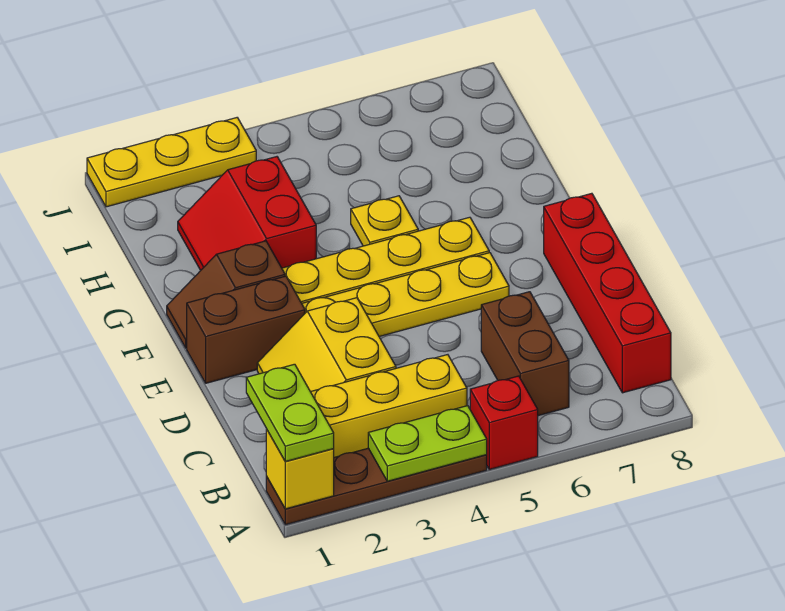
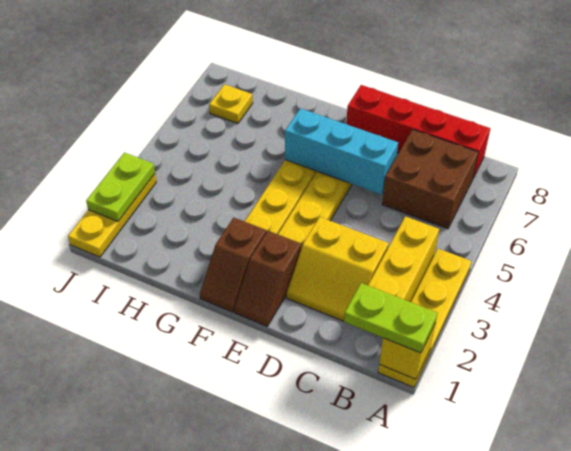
brown 1x4 plate [266,448,487,525] -> yellow 1x4 plate [378,249,472,387]
lime 1x2 plate [368,406,487,481] -> lime 1x2 plate moved to [86,153,155,221]
red 1x1 brick [470,376,538,469] -> none
brown 1x2 brick [481,292,569,416] -> brown 2x2 brick [382,129,478,229]
none -> cyan 1x3 brick [285,108,398,195]
brown 1x2 brick [187,276,305,383] -> brown 1x2 slope [234,231,301,326]
red 2x2 slope [178,157,316,270] -> none
yellow 1x1 plate [351,196,418,246] -> yellow 1x1 plate moved to [209,84,253,124]

